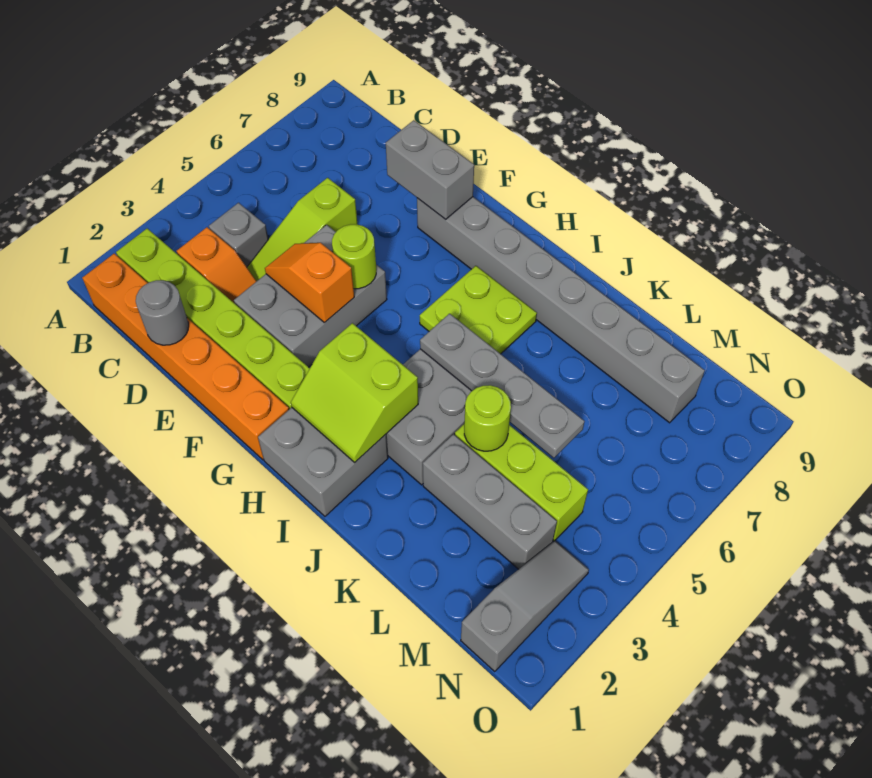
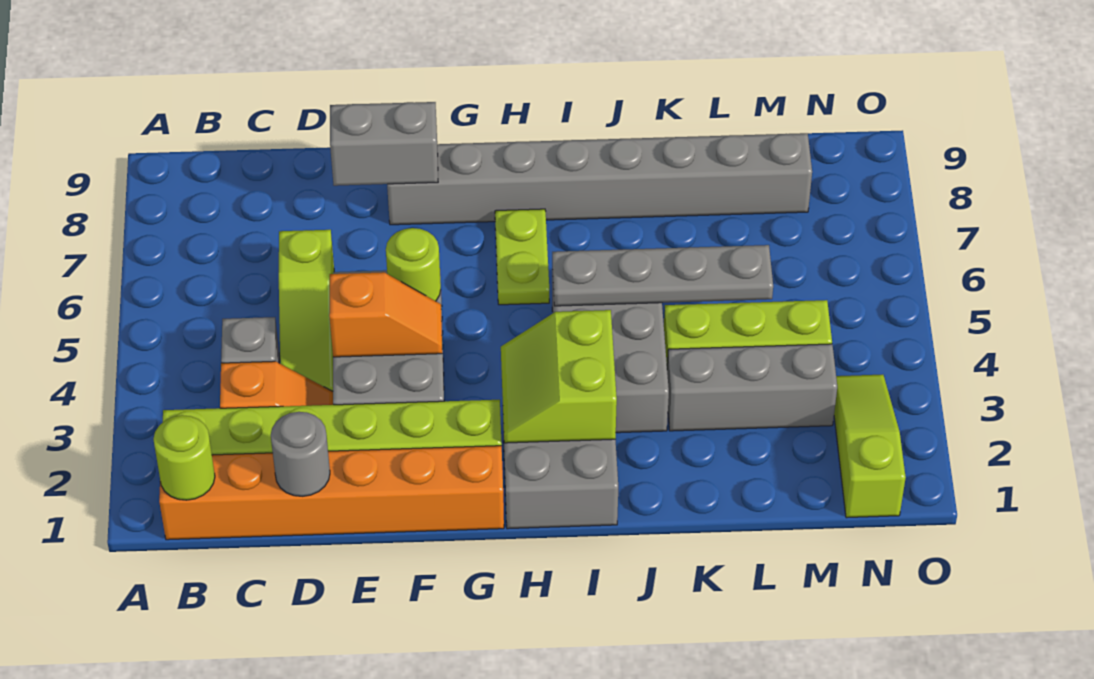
orange 1x2 slope [265,243,354,323] -> orange 1x2 slope turned to [329,272,442,357]
lime 2x2 slope [291,323,418,463] -> lime 2x2 slope turned to [501,310,617,443]
lime 2x2 plate [420,266,537,354] -> lime 1x2 plate [495,209,549,305]
lime 1x1 round brick [464,385,511,451] -> lime 1x1 round brick moved to [153,415,215,500]
grey 1x3 slope [461,541,589,672] -> lime 1x3 slope [834,375,906,518]

